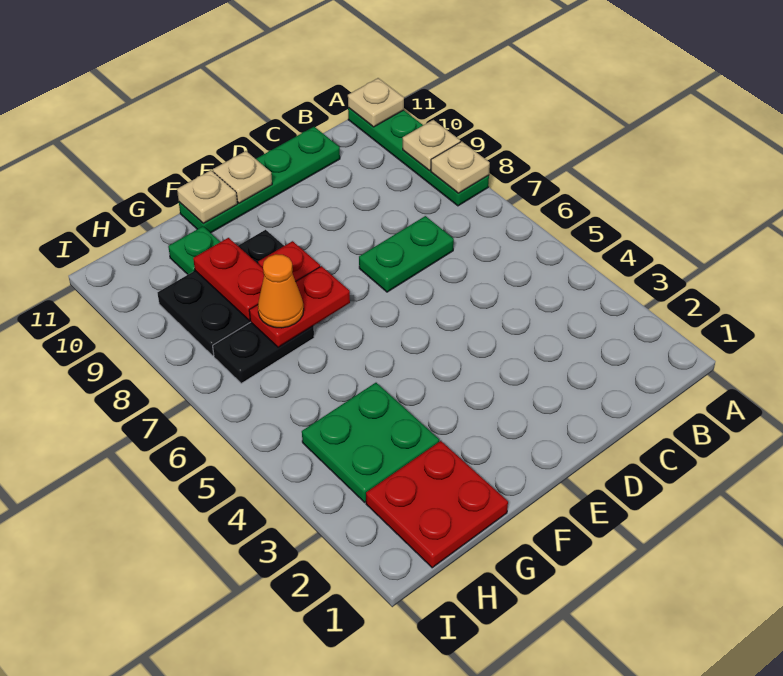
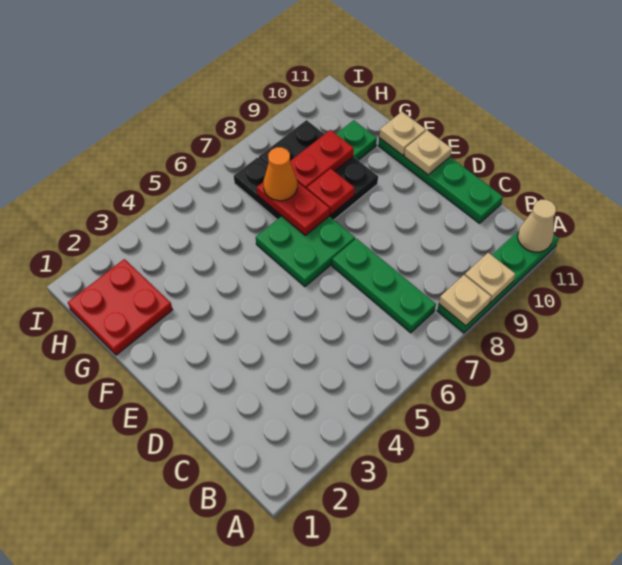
tan 1x1 plate [348,78,404,127] -> tan 1x1 cone [518,200,556,252]
green 1x2 plate [359,216,454,292] -> green 1x3 plate [332,238,436,333]
green 2x2 plate [302,383,439,502] -> green 2x2 plate moved to [256,216,355,287]

